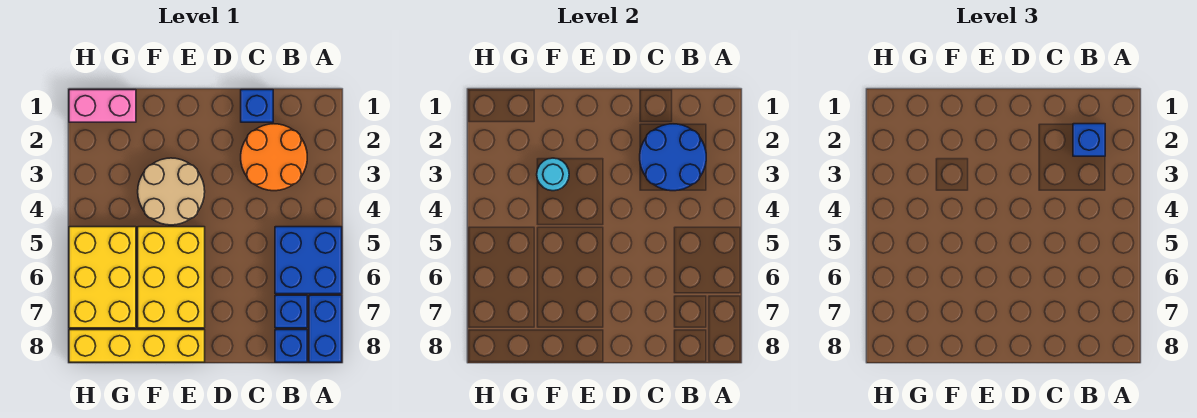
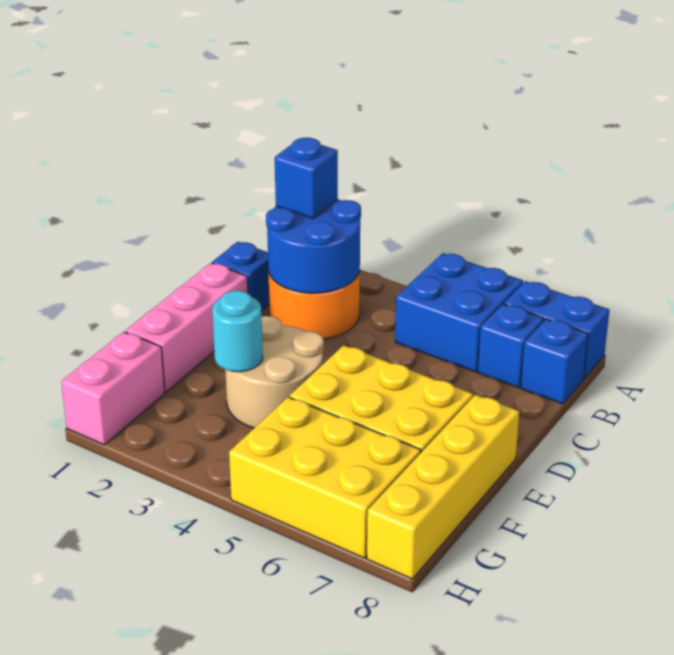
none -> pink 1x3 brick [125,263,248,392]

